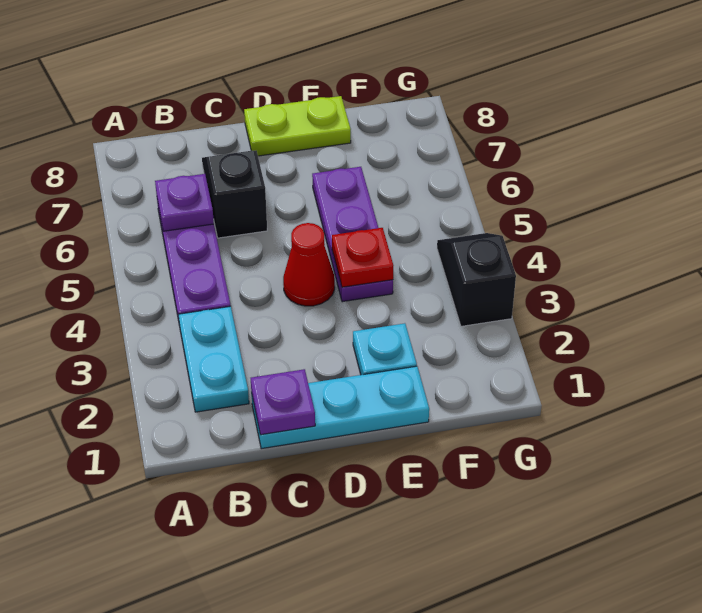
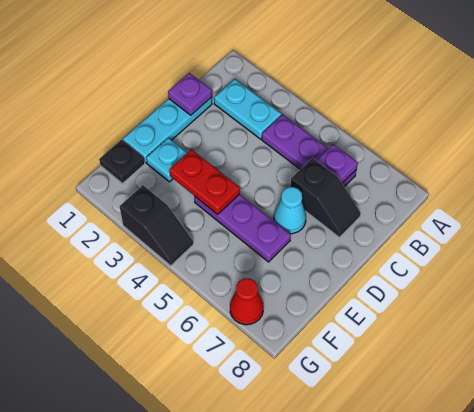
red 1x1 cone [283,223,335,306] -> red 1x1 cone moved to [230,278,264,325]
none -> cyan 1x1 cone [274,187,306,234]
lime 1x2 plate [244,96,351,156] -> none
red 1x1 plate [332,228,393,287] -> red 1x2 plate [169,150,240,215]
none -> black 1x1 plate [99,140,145,184]

